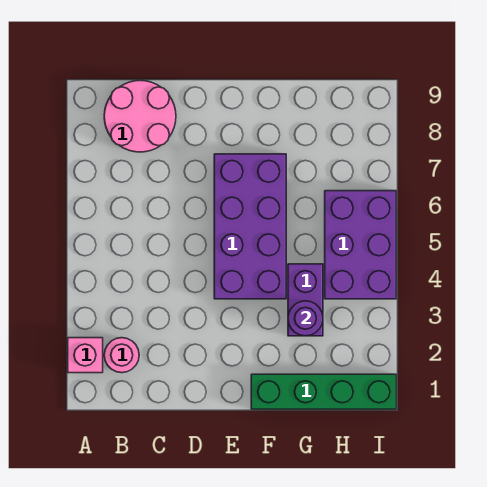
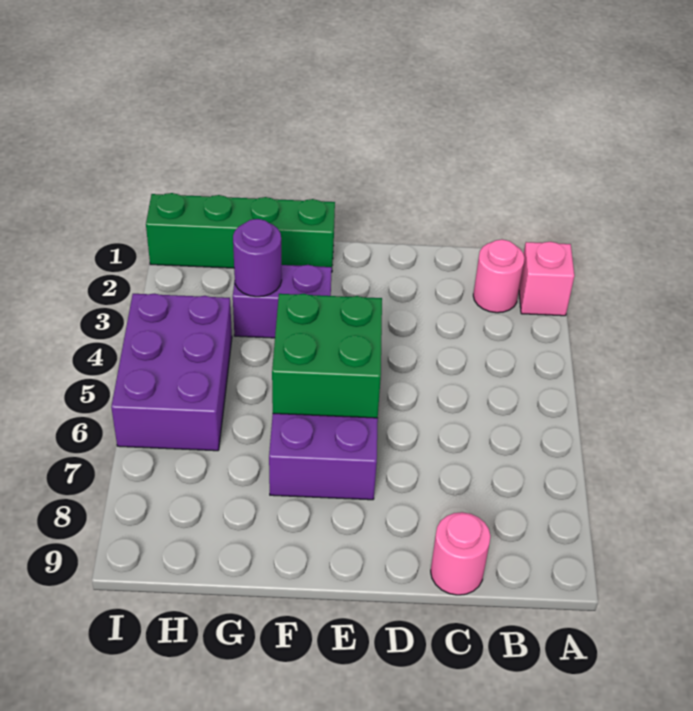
pink 2x2 round brick [104,80,176,152] -> pink 1x1 round brick [431,512,491,595]
none -> green 2x2 brick [272,294,382,418]
purple 1x2 brick [288,264,323,336] -> purple 1x2 brick turned to [233,265,332,338]

